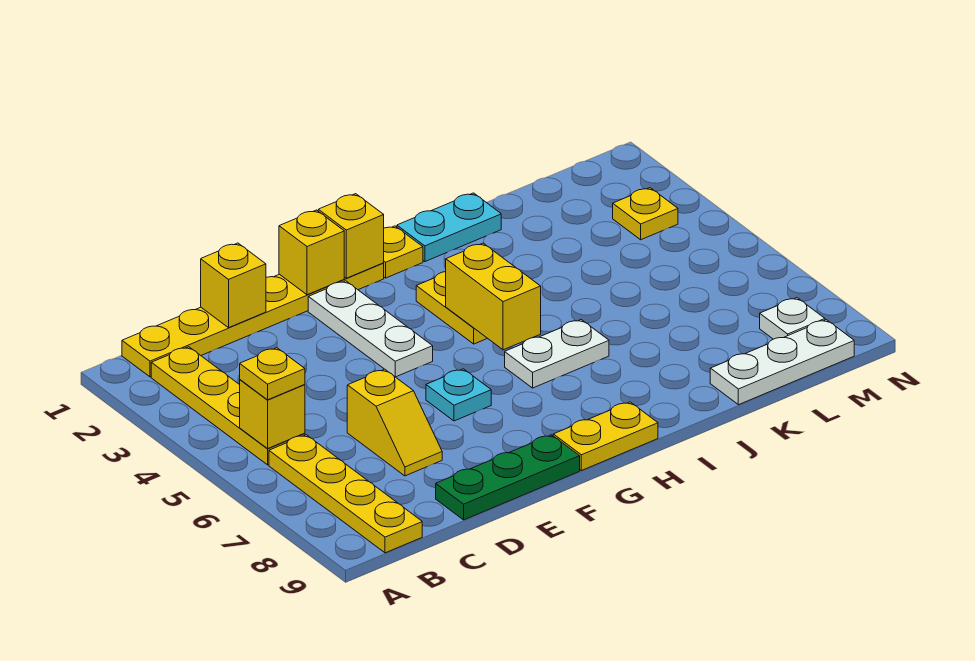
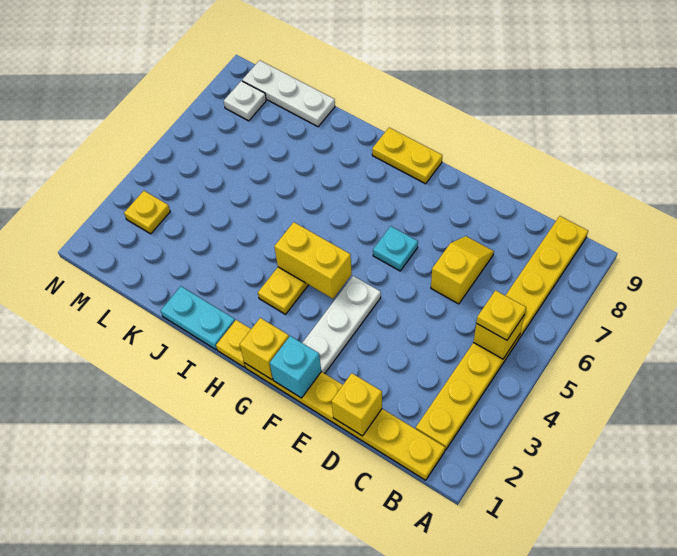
green 1x3 plate [436,435,580,520] -> none
yellow 1x1 brick [279,210,344,295] -> cyan 1x1 brick [270,336,321,398]
yellow 1x2 brick [446,243,541,350] -> yellow 1x2 brick turned to [274,222,352,299]
white 1x2 plate [505,320,609,388] -> none

